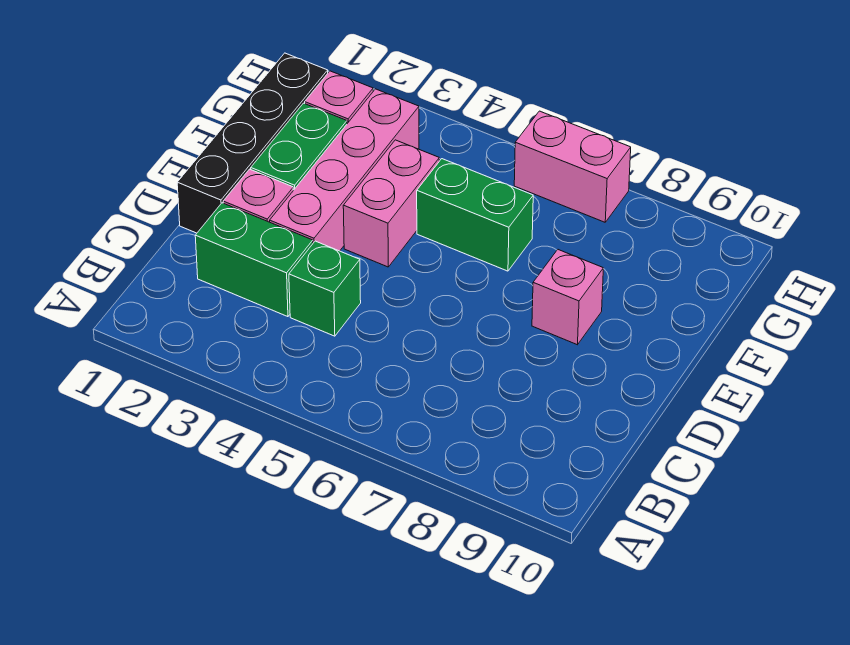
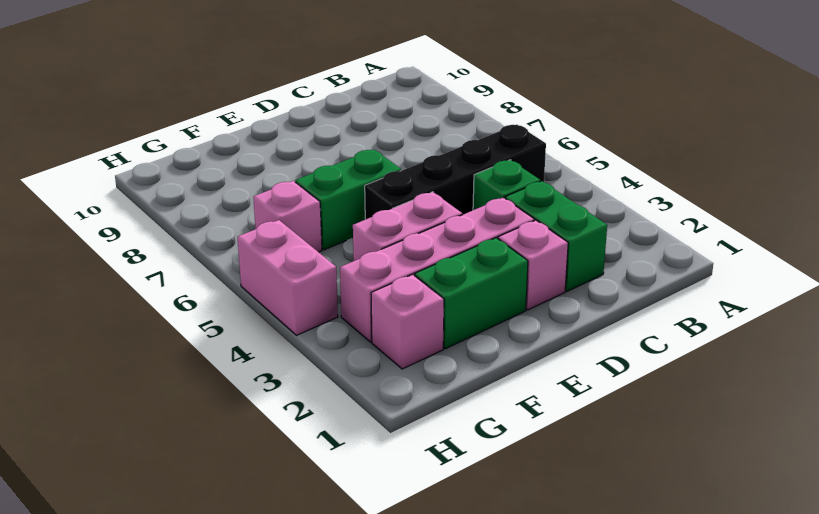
black 1x4 brick [177,53,328,233] -> black 1x4 brick moved to [365,125,546,219]
pink 1x1 brick [532,250,603,345] -> pink 1x1 brick moved to [253,181,322,252]
green 1x2 brick [417,159,533,271] -> green 1x2 brick turned to [295,149,401,250]
pink 1x2 brick [514,111,631,222] -> pink 1x2 brick moved to [238,220,338,335]

